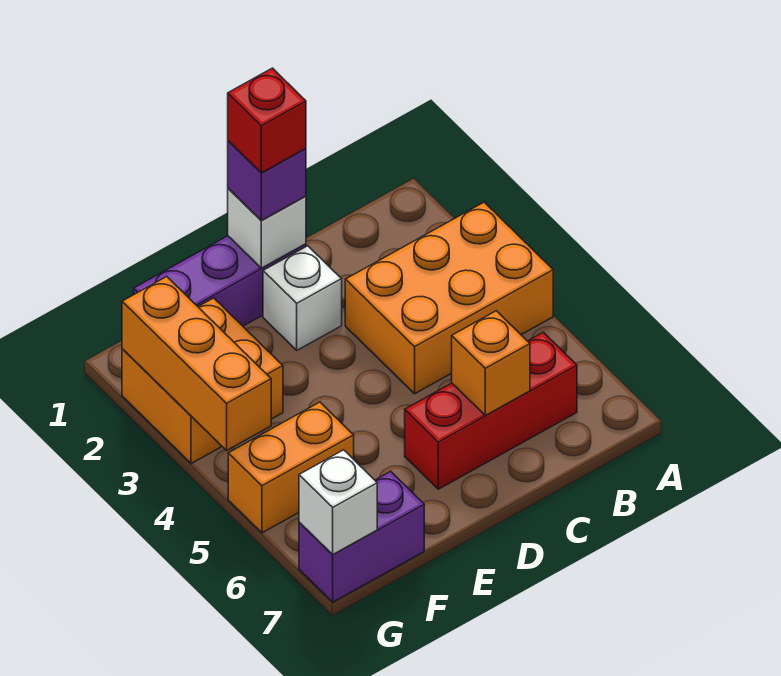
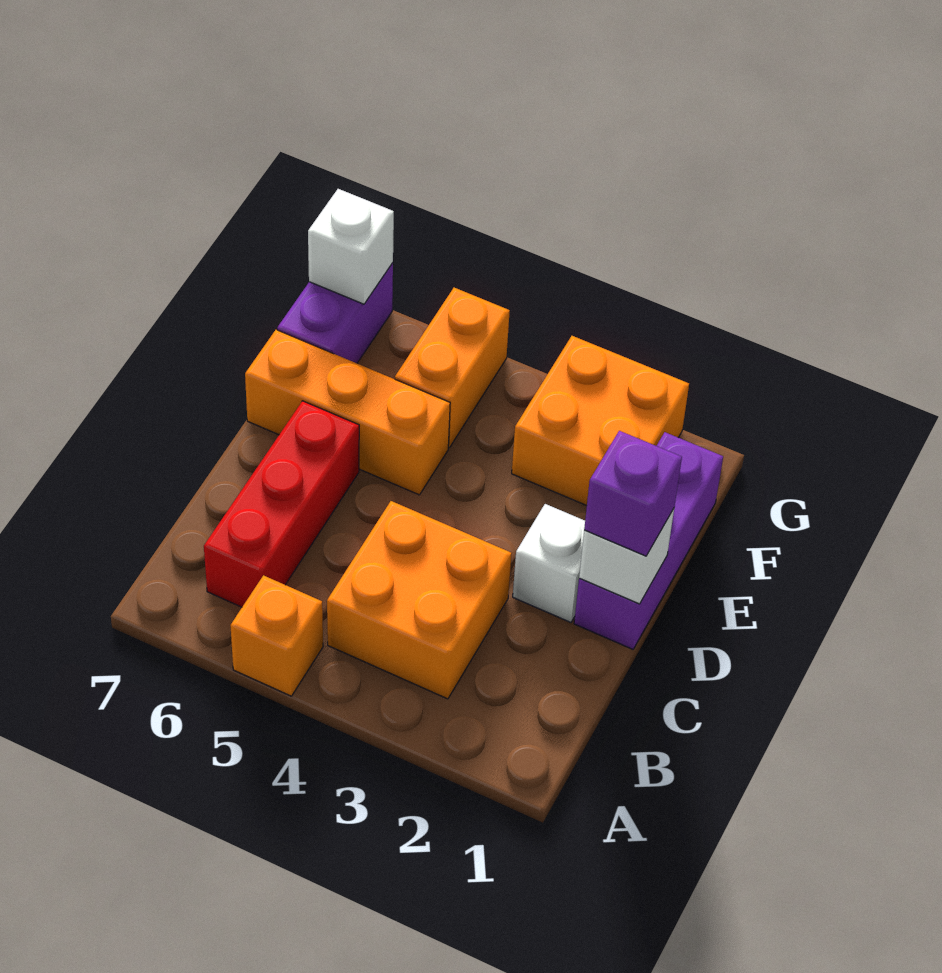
orange 2x3 brick [345,202,553,394] -> orange 2x2 brick [327,501,512,699]
orange 1x1 brick [452,311,530,415] -> orange 1x1 brick moved to [230,575,323,696]
red 1x1 brick [228,68,306,173] -> none
orange 1x3 brick [122,277,271,450] -> orange 1x3 brick moved to [245,330,450,495]

